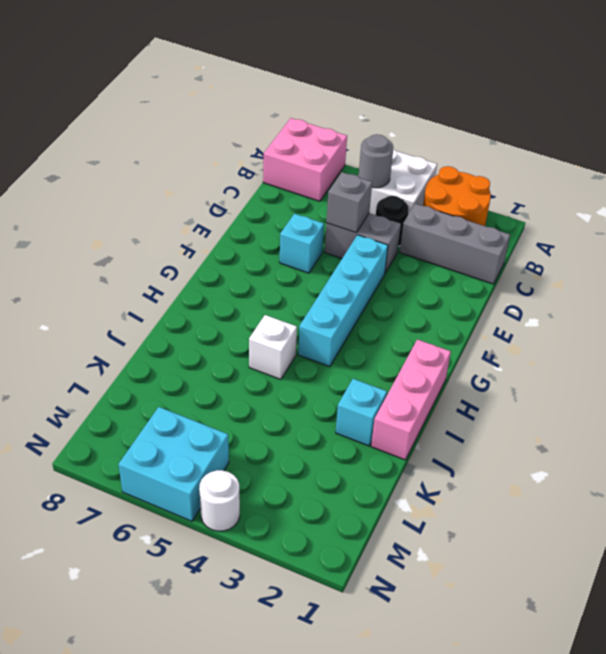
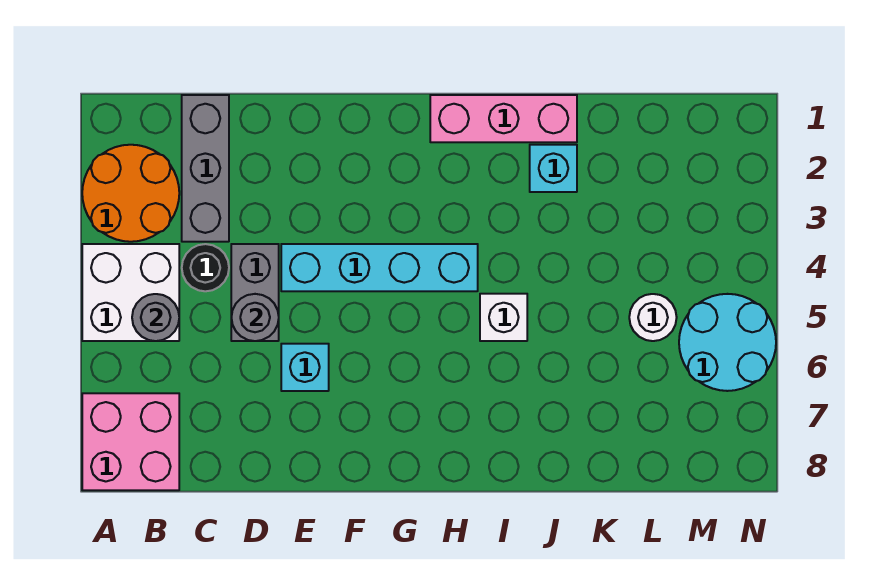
grey 1x1 brick [326,172,372,233] -> grey 1x1 round brick [231,294,279,341]
cyan 2x2 brick [119,407,229,521] -> cyan 2x2 round brick [679,294,776,391]
white 1x1 round brick [199,470,240,531] -> white 1x1 round brick moved to [629,294,677,341]

